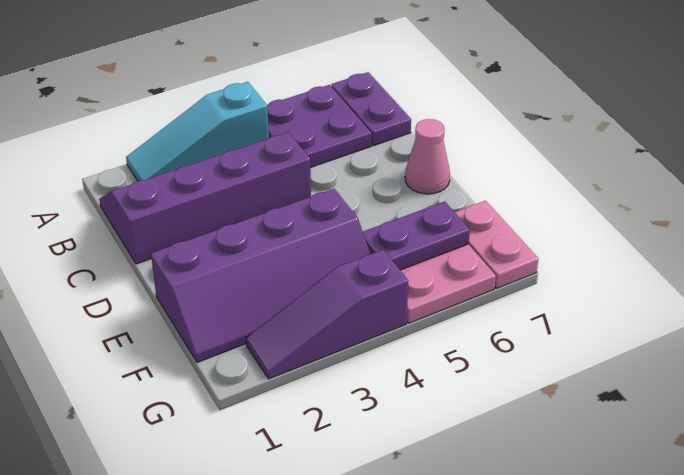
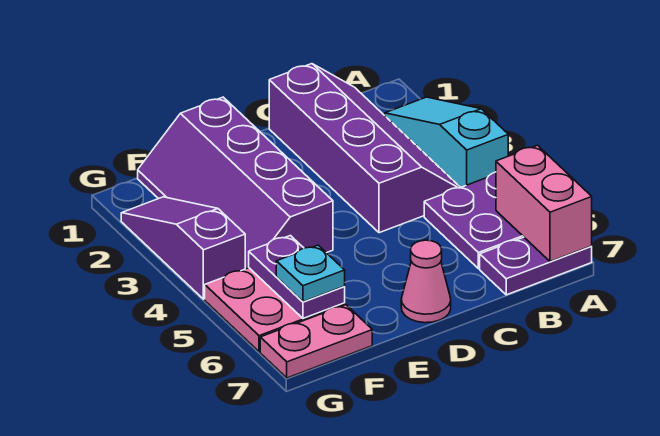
none -> pink 1x2 brick [496,145,592,262]
none -> cyan 1x1 plate [276,245,345,302]

